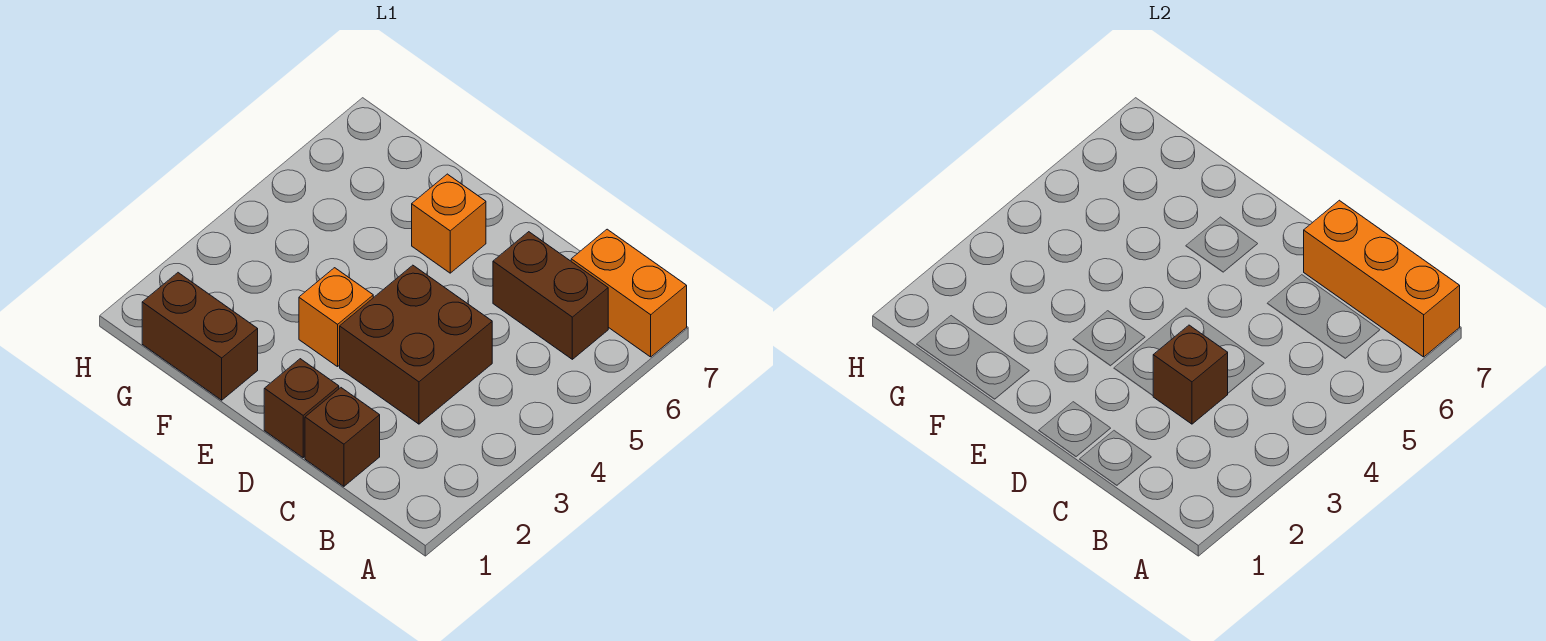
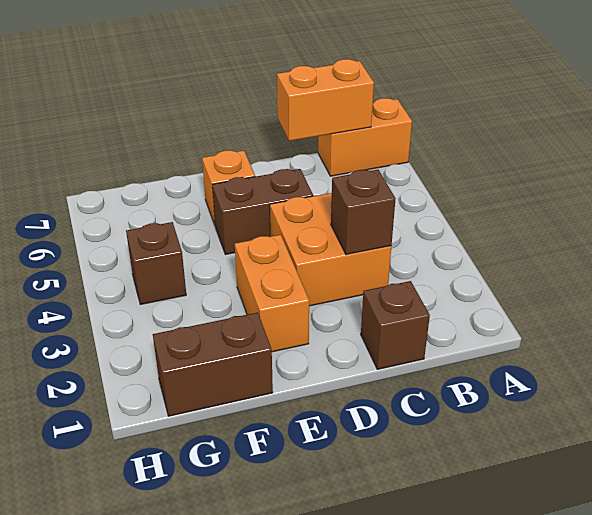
orange 1x3 brick [1304,200,1460,357] -> orange 1x2 brick [277,59,374,141]
brown 1x2 brick [493,232,608,359] -> brown 1x2 brick moved to [212,169,313,255]
brown 2x2 brick [340,265,492,424] -> orange 2x2 brick [270,193,391,306]
brown 1x1 brick [264,359,339,458] -> brown 1x1 brick moved to [126,222,186,305]
orange 1x1 brick [299,268,373,367] -> orange 1x2 brick [235,235,309,352]

